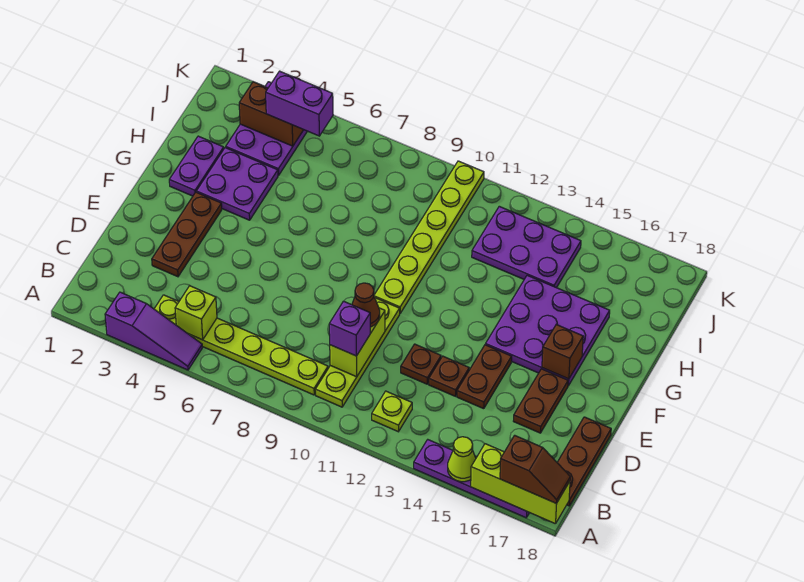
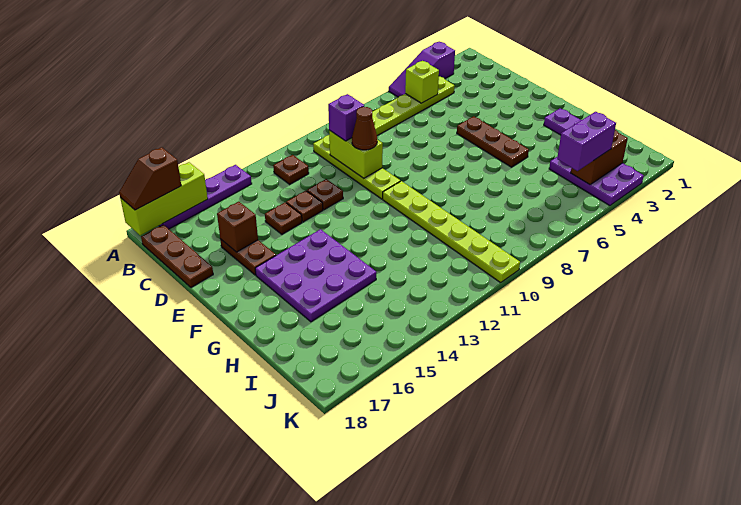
lime 1x1 cone [448,437,476,482] -> none
lime 1x1 plate [372,391,412,432] -> brown 1x1 plate [273,155,309,184]
brown 1x3 plate [152,192,222,277] -> brown 1x3 plate moved to [457,116,529,167]
brown 1x2 plate [457,345,512,409] -> brown 1x1 plate [265,202,302,234]
brown 1x1 brick [542,325,583,379] -> brown 1x1 brick moved to [217,202,258,252]
purple 2x2 plate [196,148,278,220] -> none
purple 2x3 plate [472,206,581,288] -> none

